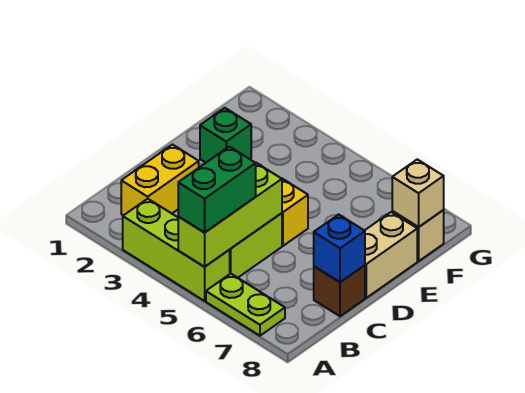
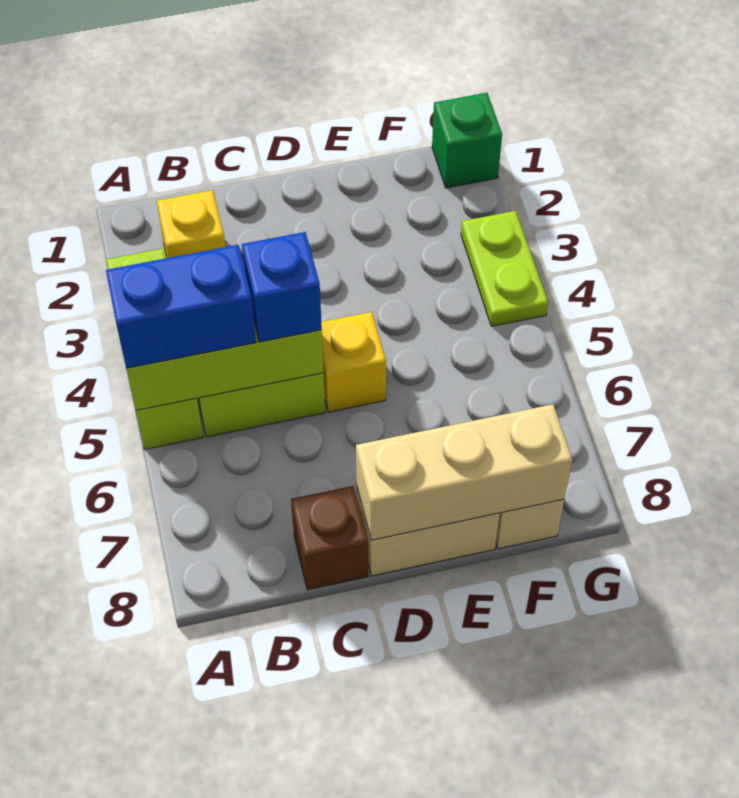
green 1x2 brick [178,147,256,233] -> blue 1x2 brick [106,245,256,368]
lime 1x2 plate [206,274,285,336] -> lime 1x2 plate moved to [461,211,548,326]
yellow 1x2 brick [121,145,199,216] -> yellow 1x1 brick [157,190,225,258]
blue 1x1 brick [314,215,365,282] -> blue 1x1 brick moved to [242,232,322,342]
green 1x1 brick [200,108,251,163] -> green 1x1 brick moved to [432,93,502,188]
tan 1x1 brick [392,159,444,227] -> tan 1x3 brick [356,404,572,540]

